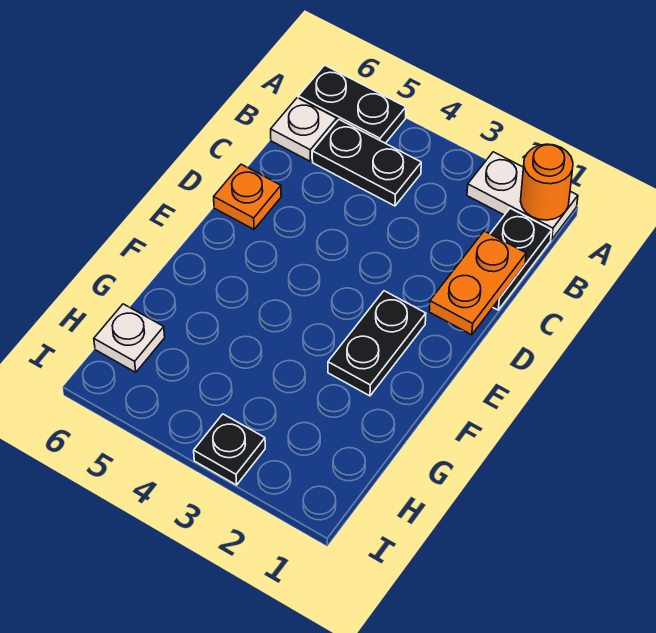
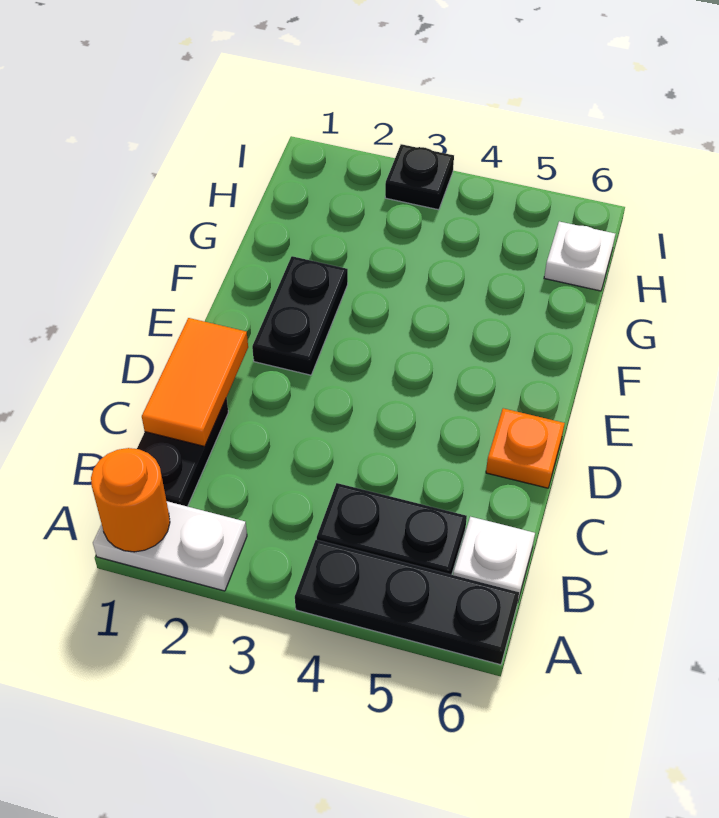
black 1x2 plate [298,65,406,143] -> black 1x3 plate [295,540,519,665]
orange 1x2 plate [429,231,526,335] -> orange 1x2 tile [142,318,248,446]

